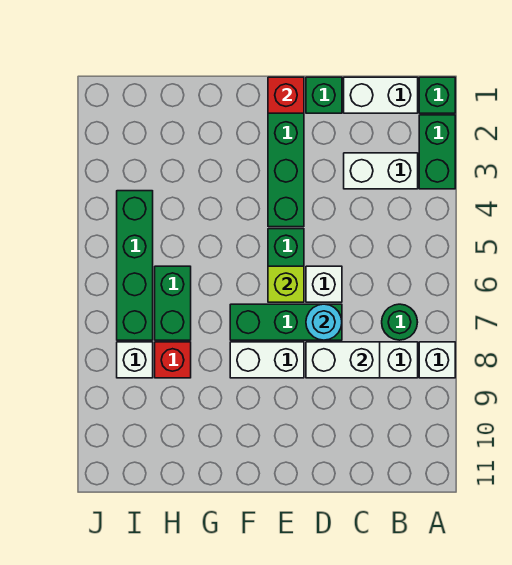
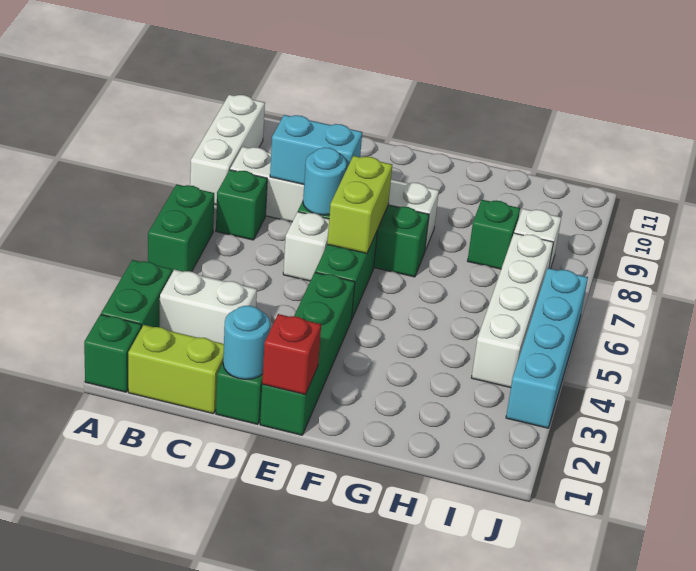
white 1x1 brick [419,342,455,378] -> white 1x3 brick [190,95,265,205]
white 1x2 brick [344,77,418,113] -> lime 1x2 brick [128,325,224,414]
green 1x1 round brick [382,304,418,340] -> green 1x1 brick [216,170,267,240]
white 1x2 brick [306,342,380,378] -> cyan 1x2 brick [270,115,362,184]
none -> cyan 1x1 round brick [223,306,270,379]
lime 1x1 brick [268,266,304,302] -> lime 1x2 brick [327,156,392,253]
green 1x2 brick [155,266,191,340] -> green 1x2 brick moved to [148,184,214,273]
red 1x1 brick [155,342,191,378] -> green 1x1 brick [468,200,520,269]
green 1x4 brick [117,191,153,340] -> white 1x4 brick [472,233,553,388]
none -> cyan 1x4 brick [506,268,588,428]

